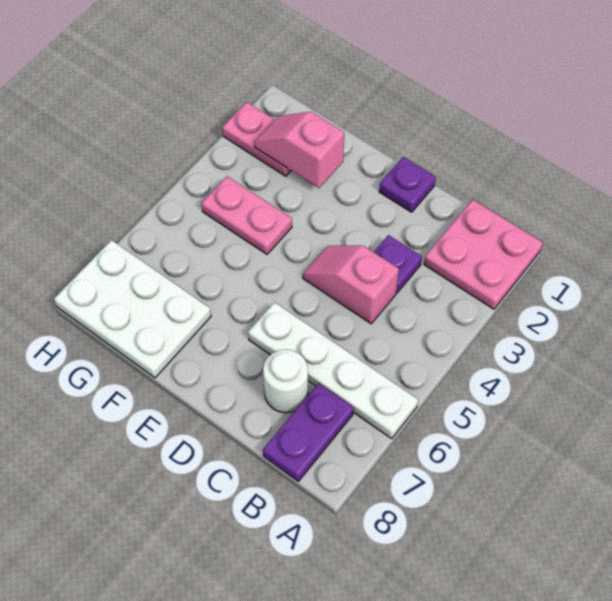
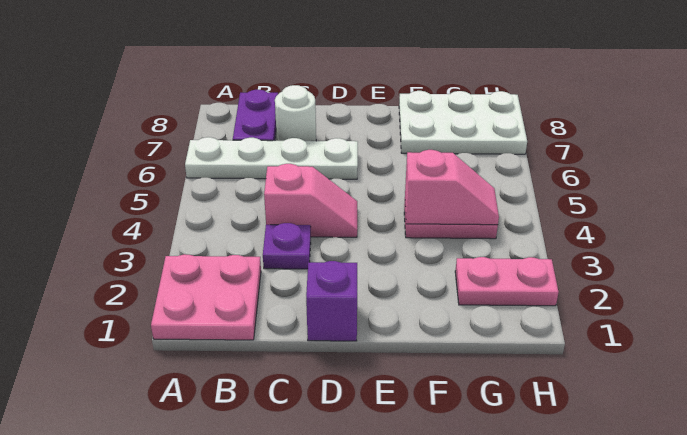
purple 1x1 plate [379,157,436,212] -> purple 1x1 brick [306,261,357,341]
pink 1x2 slope [254,112,344,188] -> pink 1x2 slope moved to [405,150,499,225]

